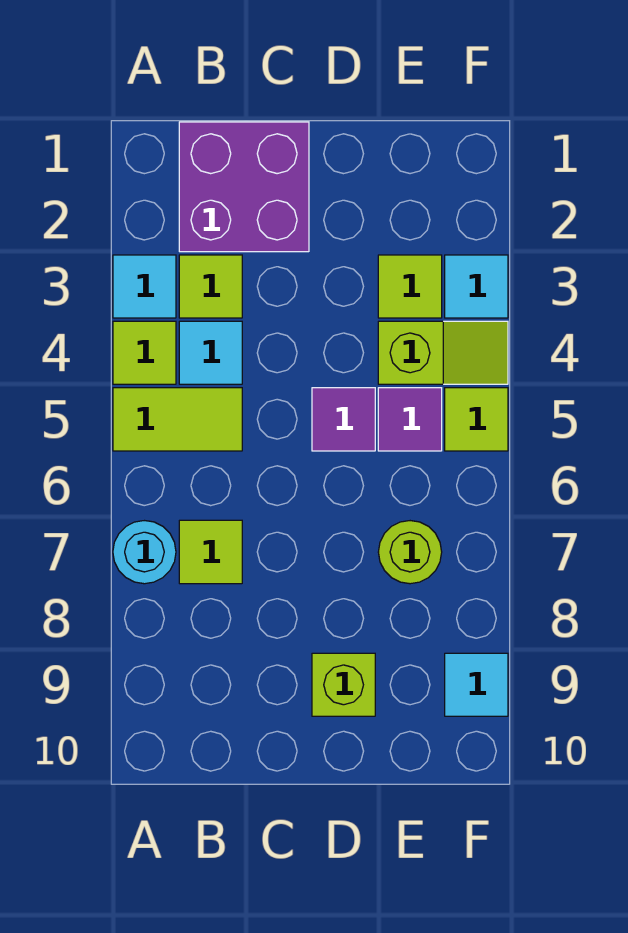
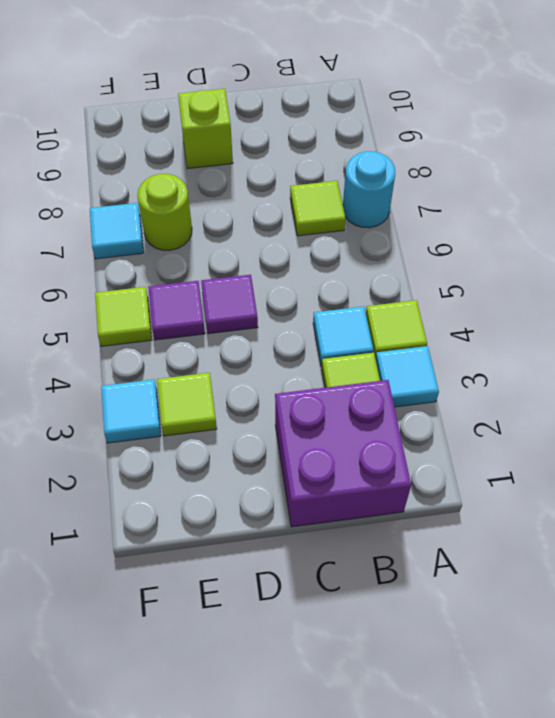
lime 1x2 tile [113,388,242,451] -> none
lime 1x2 slope [378,321,508,384] -> none
cyan 1x1 tile [445,653,508,716] -> cyan 1x1 tile moved to [90,203,144,259]

